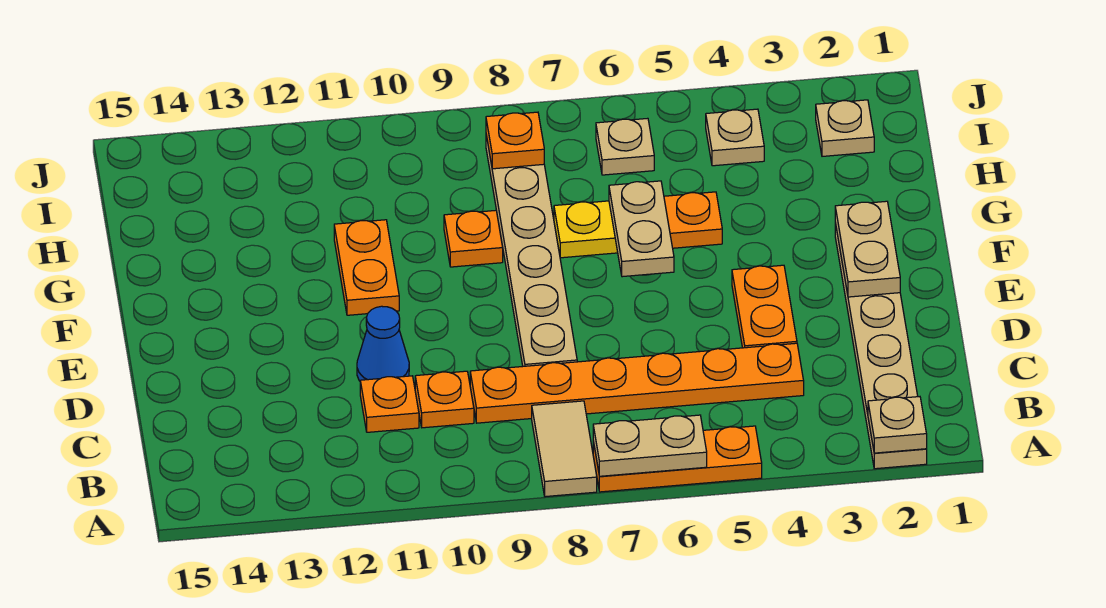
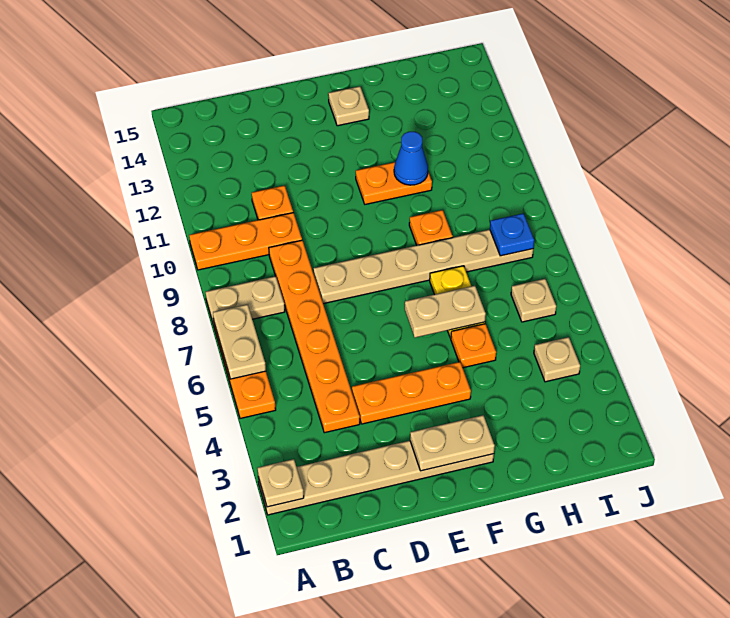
tan 1x2 tile [532,401,597,497] -> tan 1x2 plate [205,276,285,326]
orange 1x1 plate [415,371,474,428] -> orange 1x3 plate [189,213,302,270]
orange 1x2 plate [732,265,797,348] -> orange 1x3 plate [352,362,471,424]
blue 1x1 cone [357,306,409,381] -> blue 1x1 cone moved to [394,132,428,185]
tan 1x1 plate [816,100,874,156] -> tan 1x1 plate moved to [328,86,369,126]
orange 1x1 plate [486,112,544,169] -> blue 1x1 plate [490,213,534,256]

